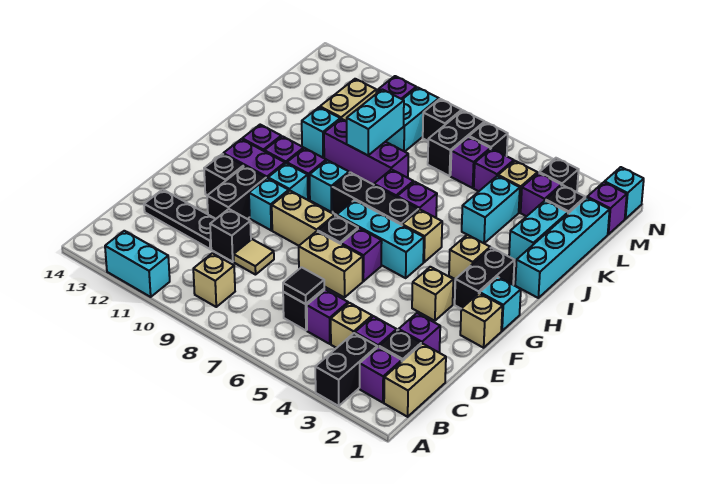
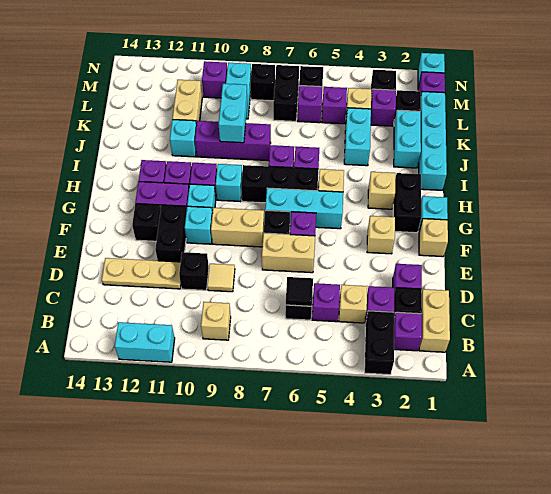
black 1x3 plate [144,189,215,249] -> tan 1x3 plate [102,258,181,289]

